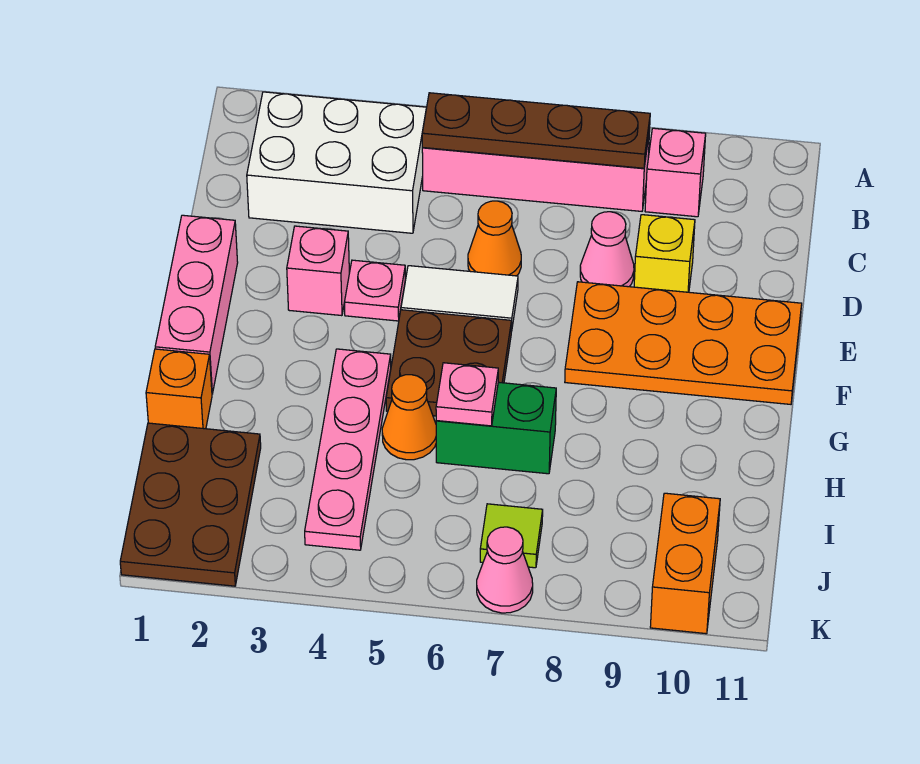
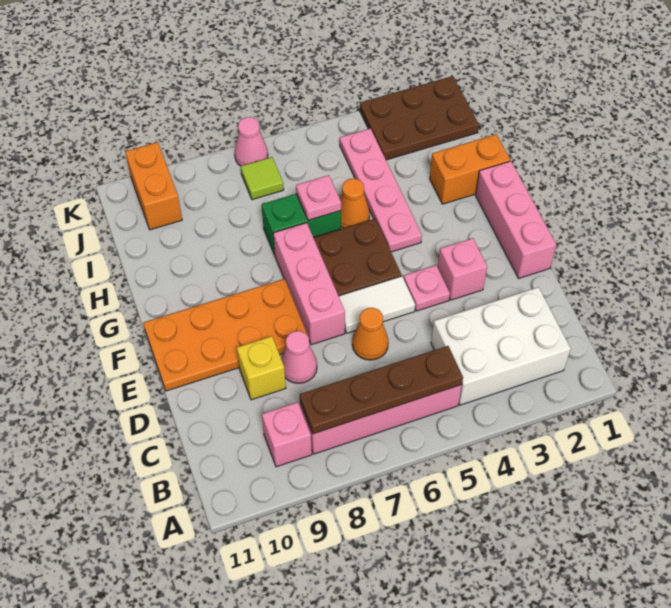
none -> pink 1x3 brick [273,223,345,345]
orange 1x1 brick [146,349,212,429] -> orange 1x2 brick [430,134,510,204]
brown 2x3 plate [120,423,261,586] -> brown 2x3 plate turned to [360,76,479,160]

